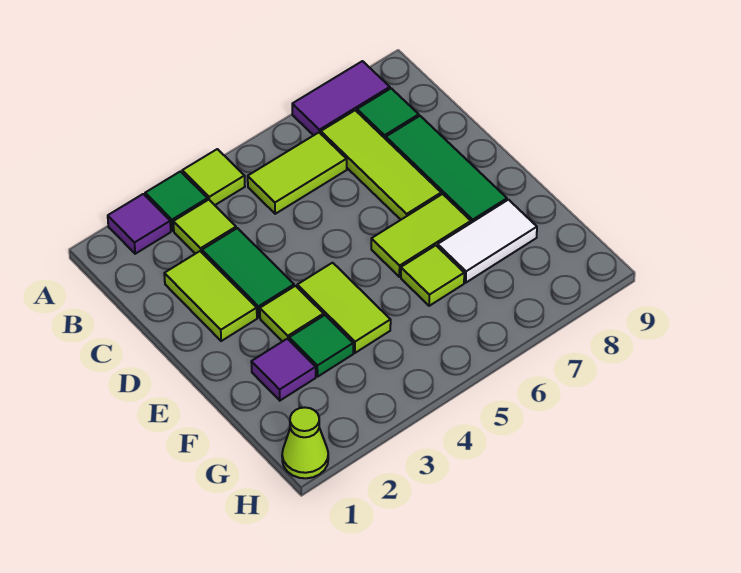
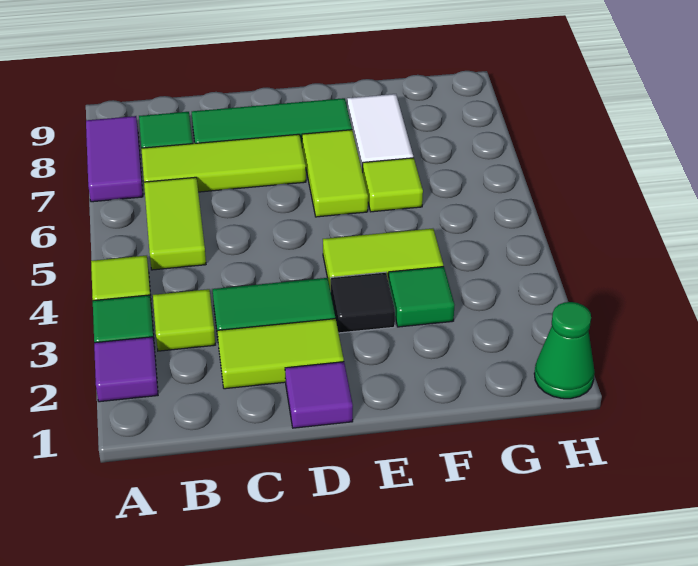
lime 1x1 tile [260,286,324,342] -> black 1x1 tile [331,272,395,333]
purple 1x1 tile [251,339,316,400] -> purple 1x1 tile moved to [285,362,353,428]
lime 1x1 cone [282,408,328,478] -> green 1x1 cone [534,302,595,399]

